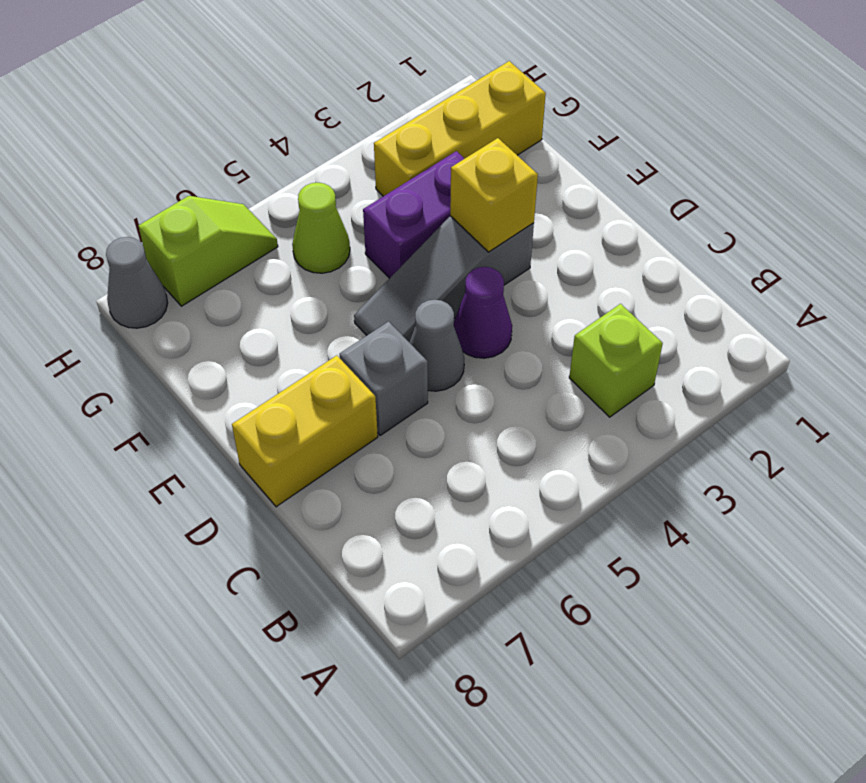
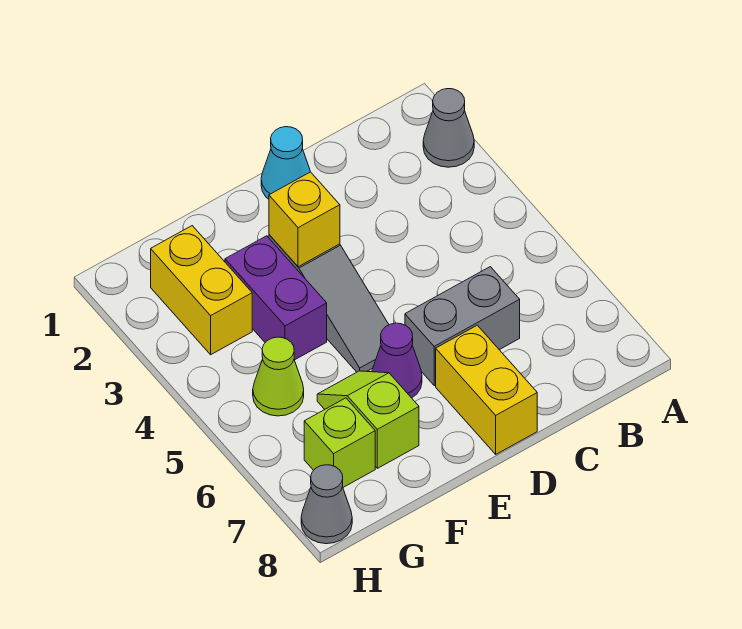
lime 1x1 brick [569,304,663,417] -> lime 1x1 brick moved to [304,398,375,487]
none -> cyan 1x1 cone [261,127,310,199]
purple 1x1 cone [454,267,512,358] -> purple 1x1 cone moved to [372,323,422,398]
grey 1x1 cone [409,300,464,391] -> grey 1x1 cone moved to [423,89,474,167]
grey 1x1 brick [340,321,428,436] -> grey 1x2 brick [405,267,520,385]
yellow 1x3 brick [374,61,546,196] -> yellow 1x2 brick [151,226,252,355]
lime 1x2 slope [138,196,278,306] -> lime 1x2 slope moved to [317,371,419,468]

